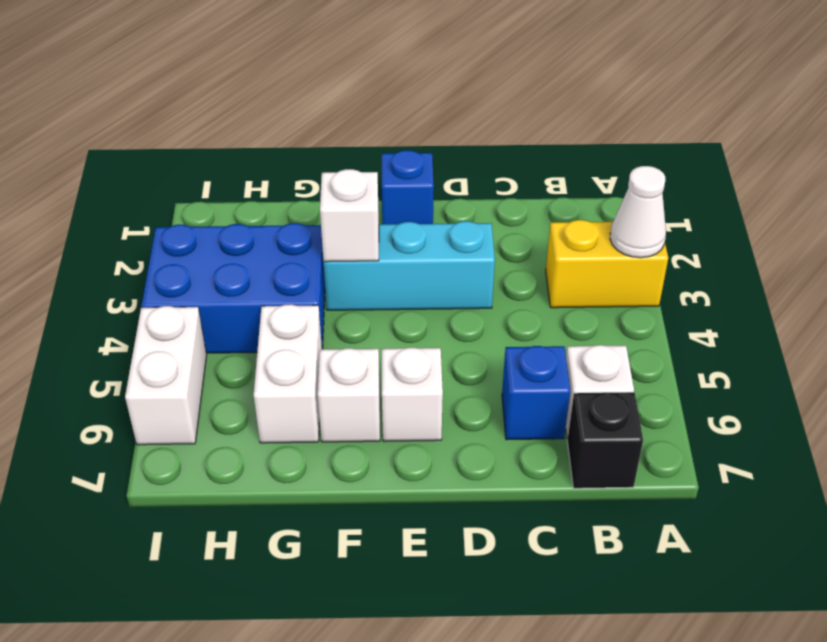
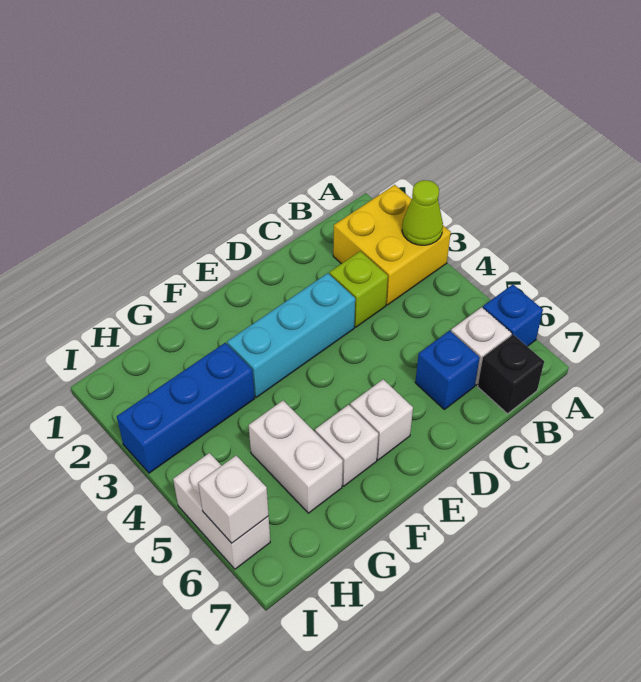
yellow 1x2 brick [546,220,668,308] -> yellow 2x2 brick [333,185,451,305]
white 1x1 cone [610,166,666,258] -> lime 1x1 cone [402,180,443,245]
none -> lime 1x1 brick [329,251,388,327]
blue 1x1 brick [382,150,434,224] -> blue 1x1 brick moved to [483,284,543,346]
white 1x1 brick [320,169,379,262] -> white 1x1 brick moved to [198,455,269,543]
blue 2x3 brick [141,223,325,353] -> blue 1x3 brick [117,343,255,473]

